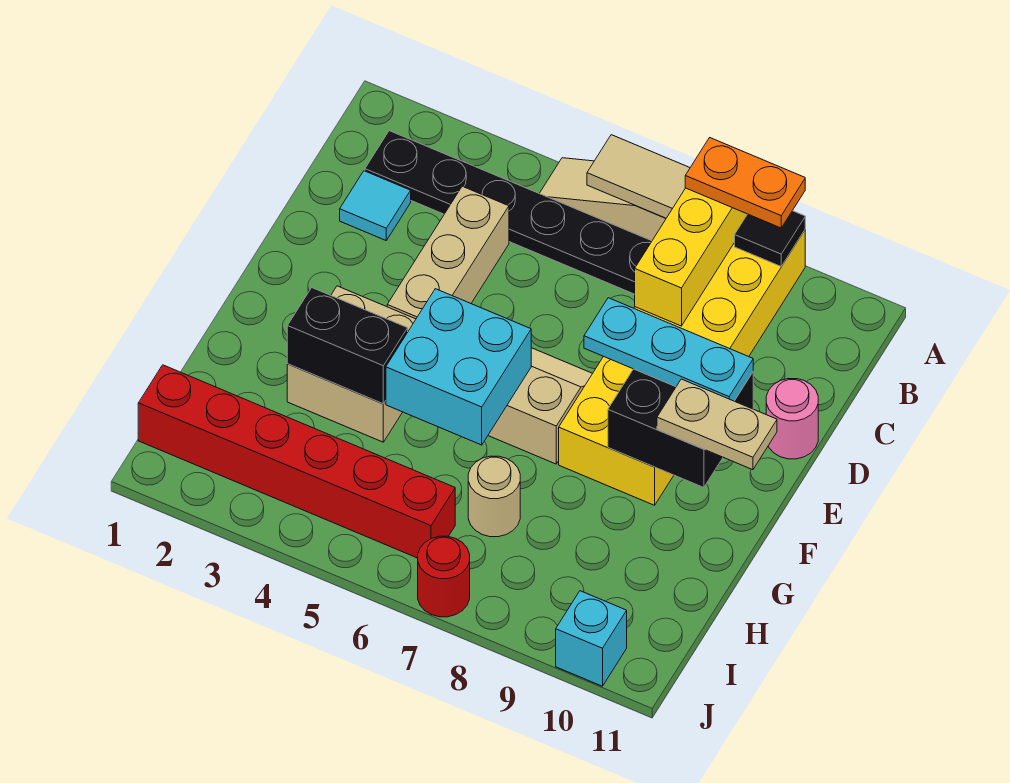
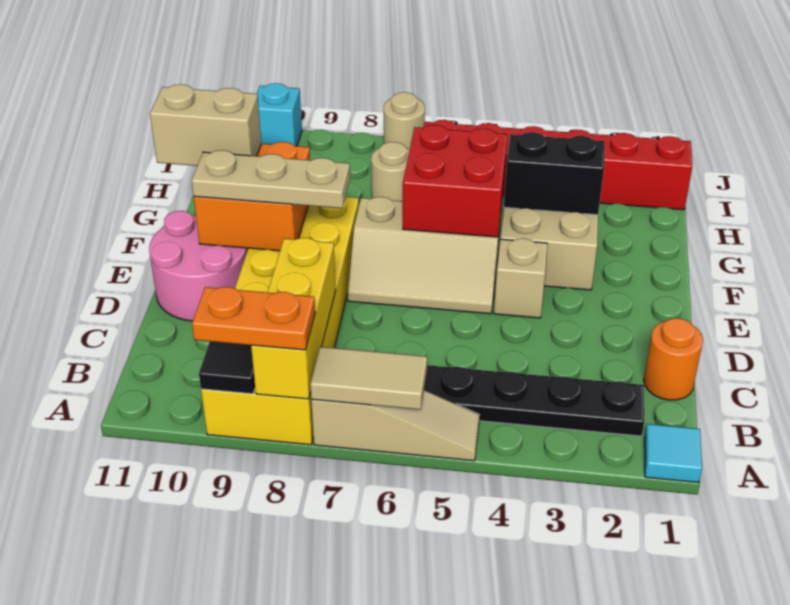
none -> orange 1x1 round brick [644,318,703,400]
cyan 1x1 tile [340,171,411,240] -> cyan 1x1 tile moved to [644,424,702,483]
tan 1x3 brick [387,186,509,319] -> tan 1x1 brick [494,238,547,318]
pink 1x1 round brick [766,379,818,459] -> pink 2x2 round brick [149,211,247,321]
cyan 1x3 plate [584,298,753,401] -> tan 1x3 plate [191,150,350,208]
black 2x2 brick [608,369,753,488] -> orange 2x2 brick [194,142,310,251]
cyan 2x2 brick [386,289,531,445] -> red 2x2 brick [403,125,508,237]
tan 1x2 plate [657,379,777,470] -> tan 1x2 brick [150,84,261,166]
red 1x1 round brick [418,536,470,617] -> tan 1x1 round brick [384,92,425,150]

